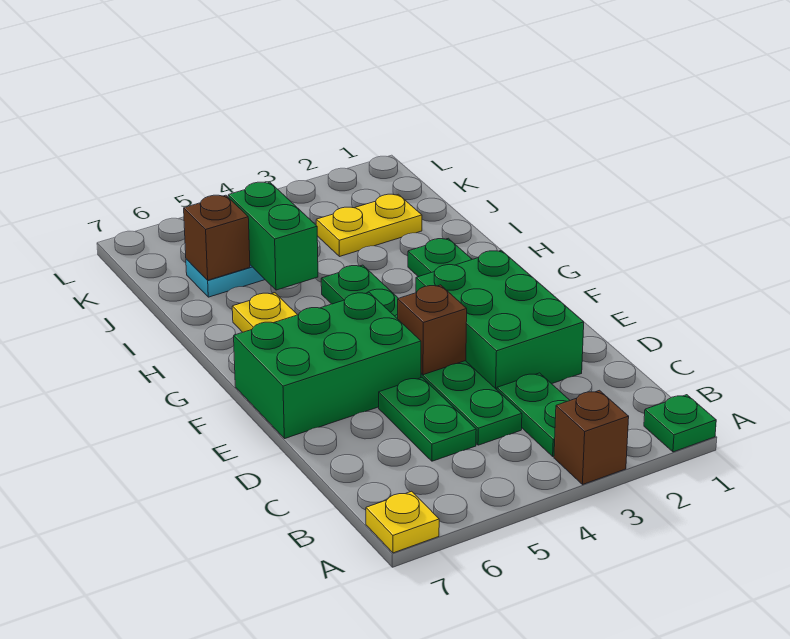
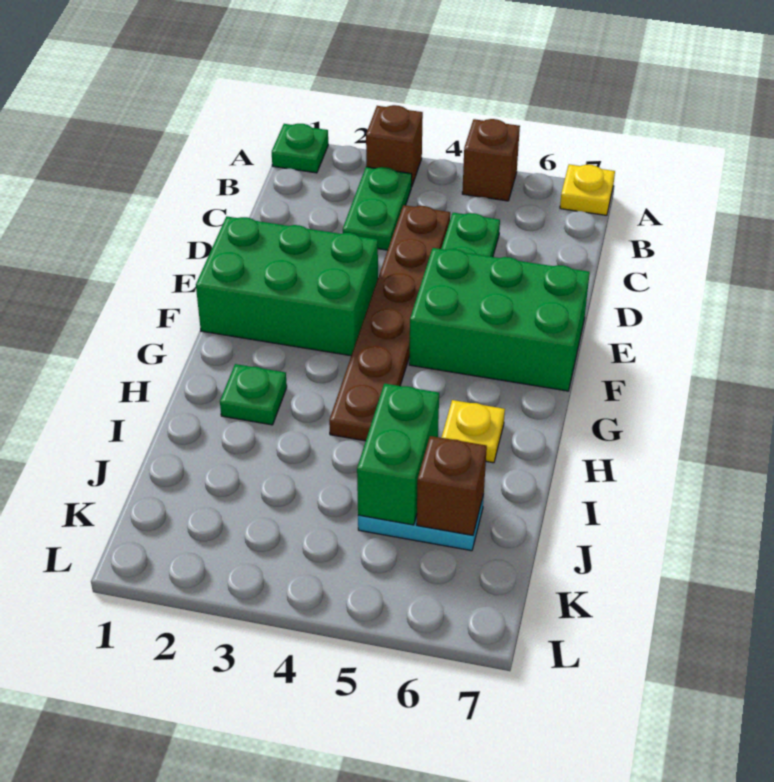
green 1x6 plate [321,265,522,445] -> brown 1x6 plate [329,205,450,441]
green 2x3 brick [416,250,584,390] -> green 2x3 brick turned to [196,216,378,356]
brown 1x1 brick [398,285,467,375] -> brown 1x1 brick moved to [462,119,520,201]
yellow 1x2 plate [316,194,422,257] -> none

